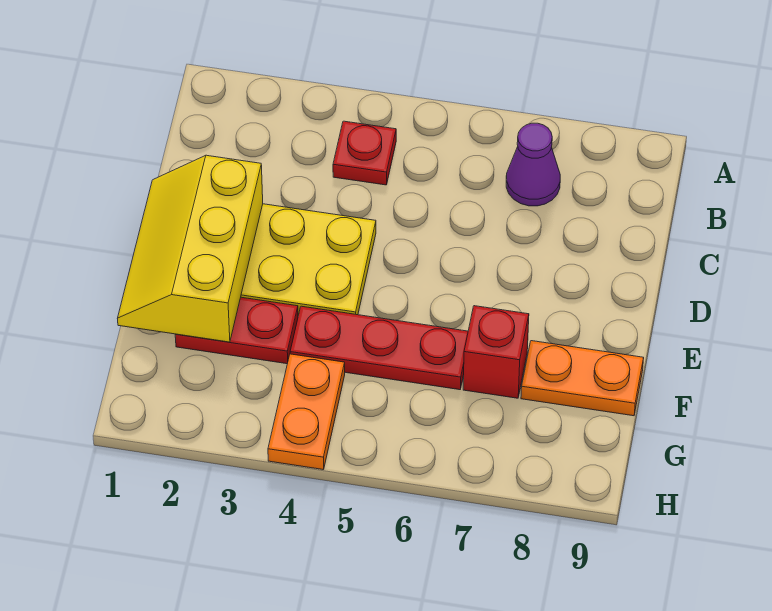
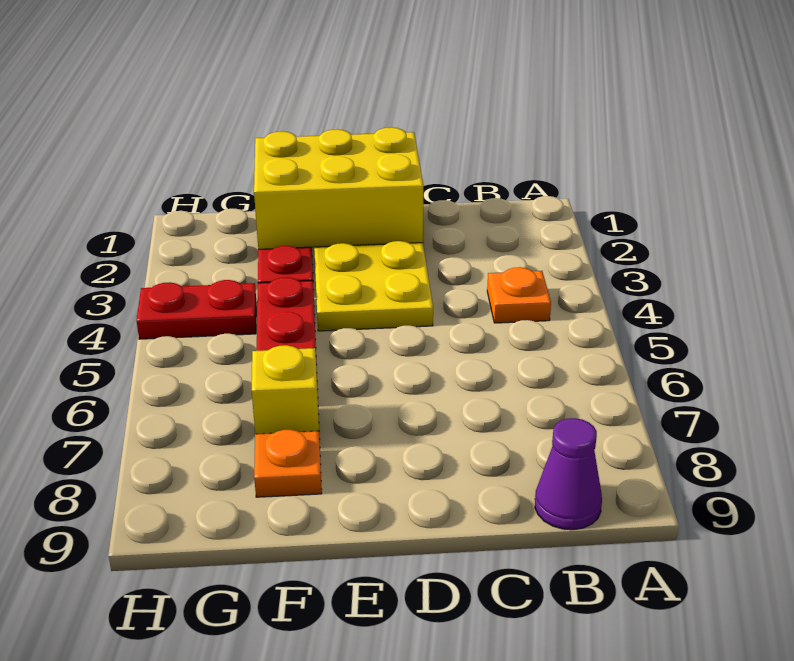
red 1x1 plate [333,121,396,185] -> orange 1x1 plate [487,267,551,323]
purple 1x1 cone [506,123,560,206] -> purple 1x1 cone moved to [535,418,602,530]
yellow 2x3 slope [117,155,263,342] -> yellow 2x3 brick [254,127,423,249]
red 1x1 brick [463,306,529,398] -> yellow 1x1 brick [252,345,320,440]
orange 1x2 plate [521,341,644,416] -> orange 1x1 plate [254,430,322,497]
orange 1x2 plate [268,354,345,470] -> red 1x2 plate [137,280,256,339]

